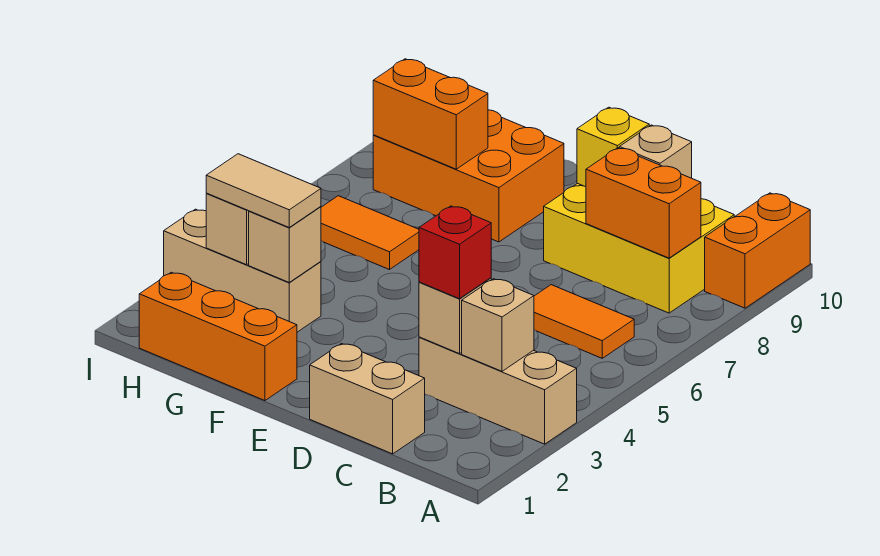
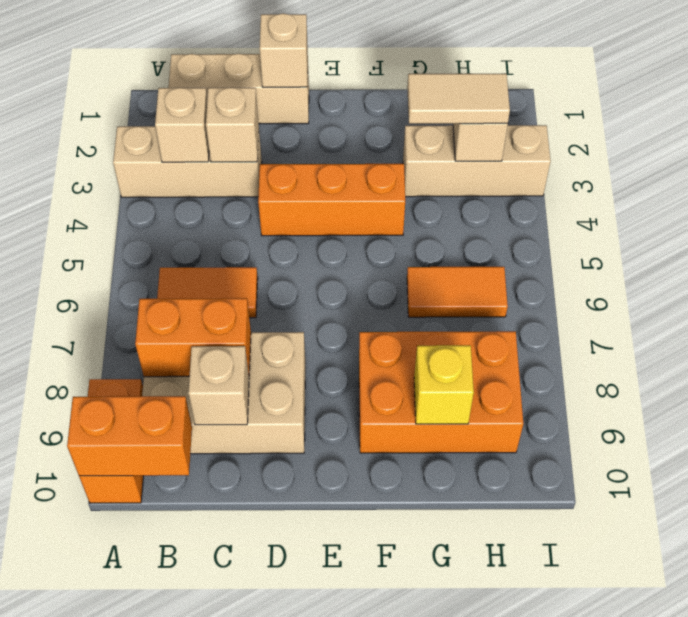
yellow 2x3 brick [544,183,734,313] -> tan 2x3 brick [142,332,305,454]
tan 1x2 brick [310,344,425,454] -> tan 1x3 brick [168,54,309,124]
red 1x1 brick [419,206,491,299] -> none
yellow 1x1 brick [577,107,649,186] -> yellow 1x1 brick moved to [414,345,474,424]
orange 1x3 brick [139,272,297,401] -> orange 1x3 brick moved to [258,164,405,236]
tan 1x1 brick [249,207,321,282] -> tan 1x1 brick moved to [260,13,308,87]
orange 1x2 brick [373,59,488,169] -> orange 1x2 brick moved to [67,396,192,476]

